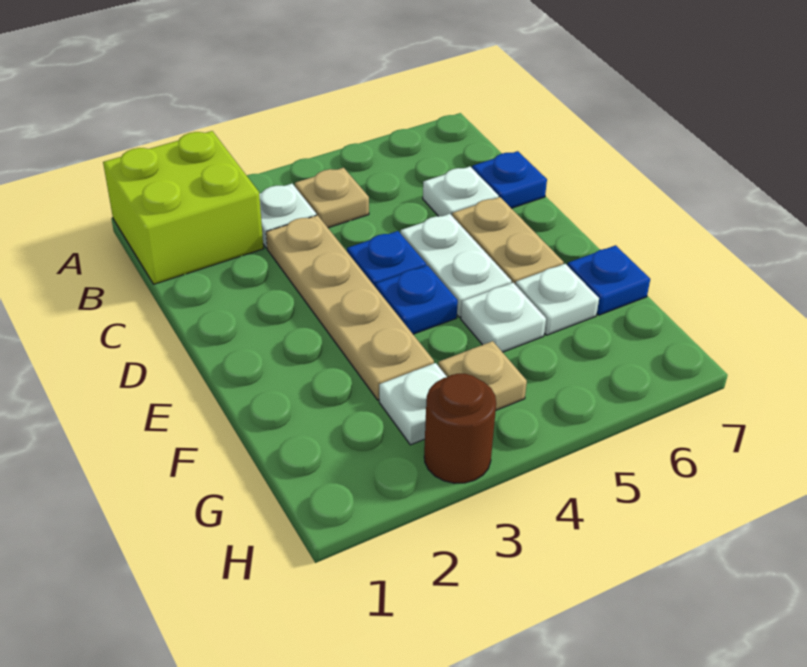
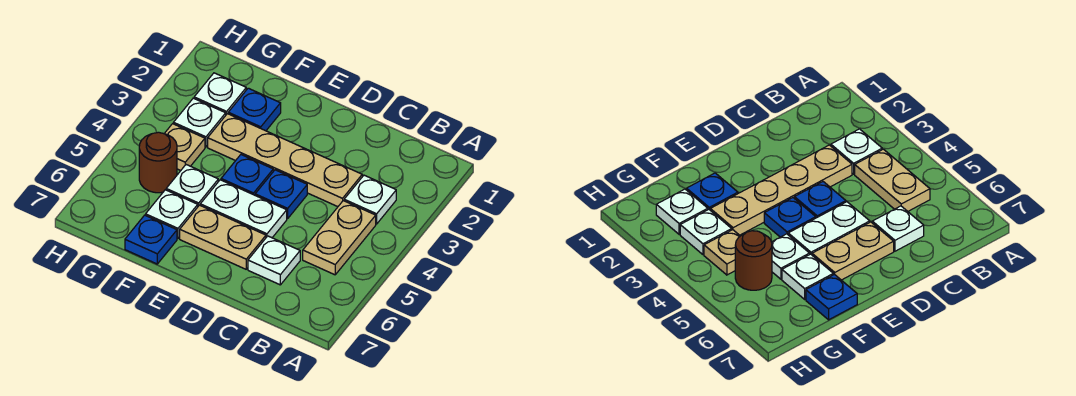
lime 2x2 brick [103,131,263,284] -> none
tan 1x1 plate [295,168,369,228] -> tan 1x2 plate [303,201,376,275]
blue 1x1 plate [472,151,547,208] -> blue 1x1 plate moved to [228,88,281,131]
none -> white 1x1 plate [194,73,246,115]
brown 1x1 round brick [424,374,496,483] -> brown 1x1 round brick moved to [139,132,177,193]

